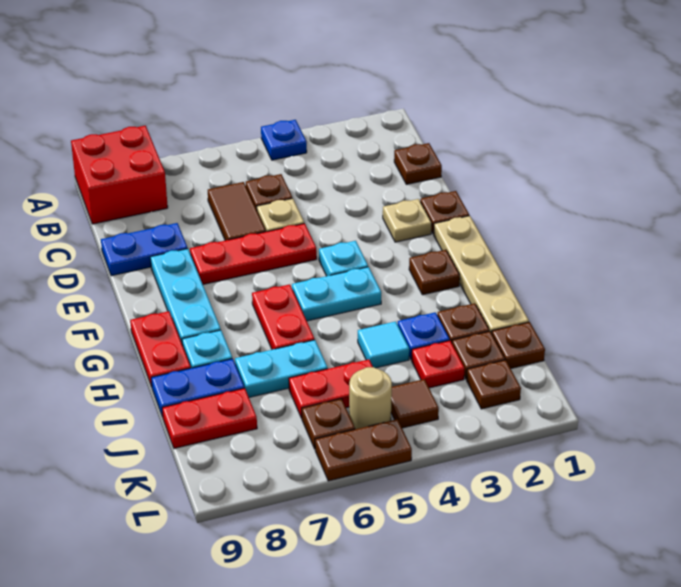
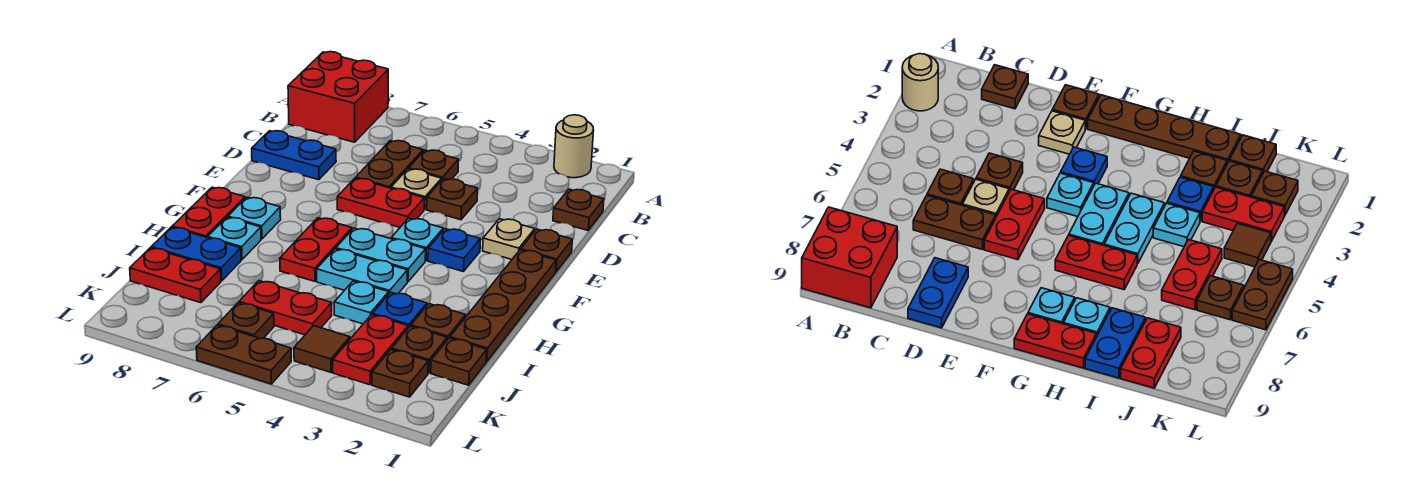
blue 1x1 plate [261,120,307,160] -> blue 1x1 plate moved to [428,229,480,272]
brown 1x2 tile [208,182,266,241] -> brown 1x2 plate [356,141,423,188]
red 1x3 plate [190,223,317,284] -> red 1x2 plate [337,178,424,227]
cyan 1x3 plate [150,249,221,343] -> cyan 1x1 plate [228,197,281,239]
tan 1x4 plate [434,216,529,333] -> brown 1x4 plate [450,250,556,361]
brown 1x1 plate [409,250,460,295] -> brown 1x1 plate moved to [427,179,478,220]
cyan 1x1 tile [358,321,409,368] -> cyan 1x1 plate [334,281,389,324]
cyan 1x2 plate [235,340,328,397] -> cyan 1x2 plate moved to [317,249,407,294]
red 1x1 plate [412,341,465,388] -> red 1x2 plate [333,315,408,385]
tan 1x1 round brick [349,367,392,429] -> tan 1x1 round brick moved to [554,115,594,178]

